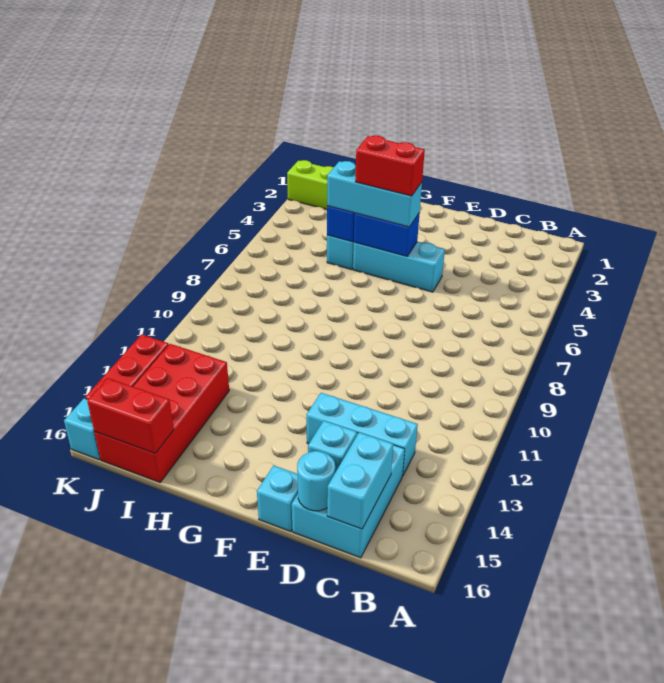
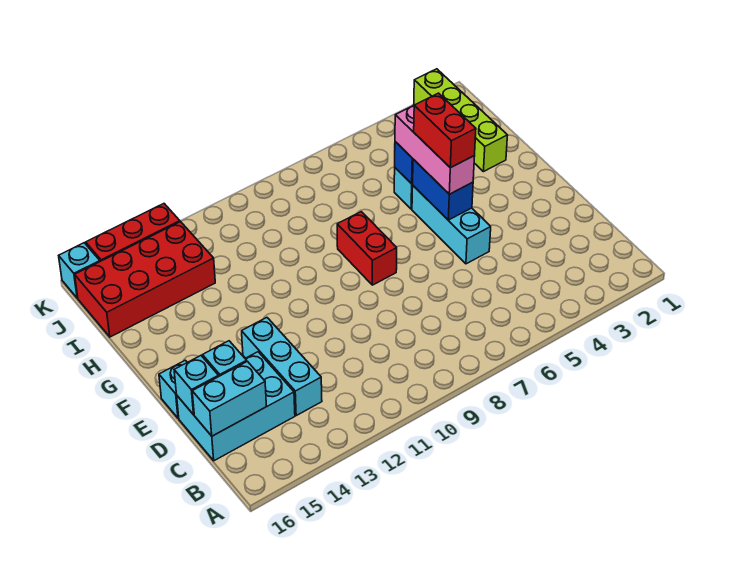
cyan 1x1 round brick [297,451,335,511] -> cyan 1x1 brick [174,356,219,415]
cyan 1x3 brick [327,161,422,227] -> pink 1x3 brick [395,106,475,194]
red 1x2 brick [87,378,174,453] -> red 1x2 brick moved to [337,212,397,285]

